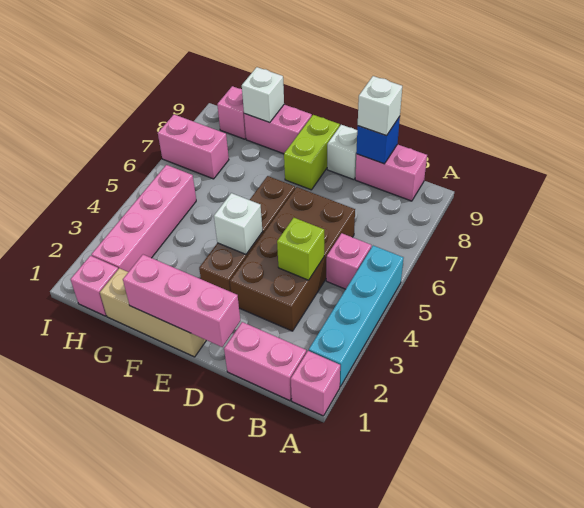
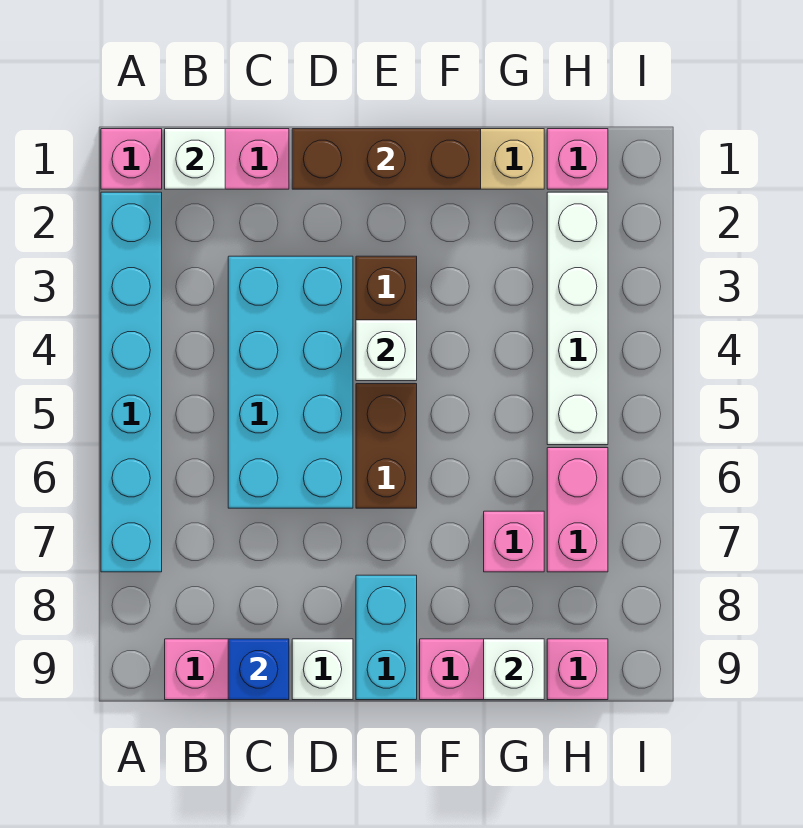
cyan 1x4 brick [309,246,404,387] -> cyan 1x6 brick [101,192,162,572]
pink 1x1 brick [326,233,371,289] -> pink 1x1 brick moved to [484,511,544,572]
brown 2x4 brick [230,187,355,331] -> cyan 2x4 brick [228,256,353,508]
lime 1x1 brick [277,218,324,280] -> none
white 1x1 brick [358,76,402,136] -> white 1x1 brick moved to [165,129,225,189]
pink 1x3 brick [123,255,240,347] -> brown 1x3 brick [292,129,481,189]
lime 1x2 brick [284,115,340,190] -> cyan 1x2 brick [356,575,417,700]
pink 1x4 brick [91,165,196,272] -> white 1x4 brick [547,192,608,445]
pink 1x2 brick [158,114,229,179] -> pink 1x2 brick turned to [547,448,608,572]

